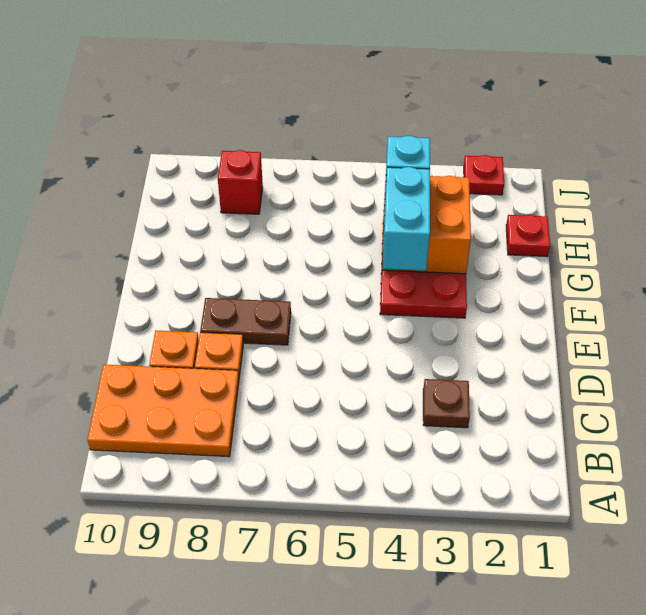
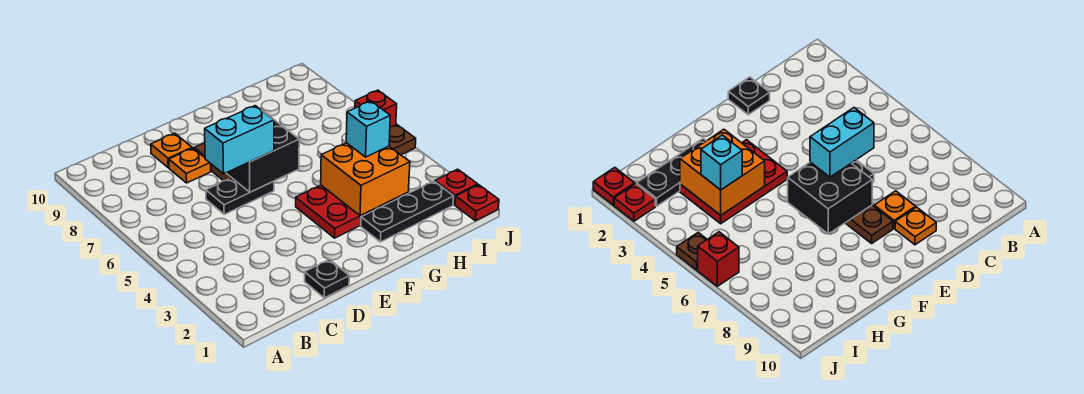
orange 2x3 plate [87,365,239,457] -> none
brown 1x1 plate [423,379,470,428] -> brown 1x1 plate moved to [389,125,416,155]
none -> black 1x1 plate [305,260,349,298]
none -> black 1x2 plate [206,178,274,214]
none -> black 2x2 brick [226,112,299,192]
cyan 1x2 brick [383,167,430,271] -> cyan 1x2 brick moved to [205,106,274,174]
none -> black 1x3 plate [361,181,454,242]
red 1x1 plate [506,215,550,257] -> red 1x1 plate moved to [455,185,499,221]
red 1x1 brick [218,150,263,214] -> red 1x1 brick moved to [355,90,397,127]

